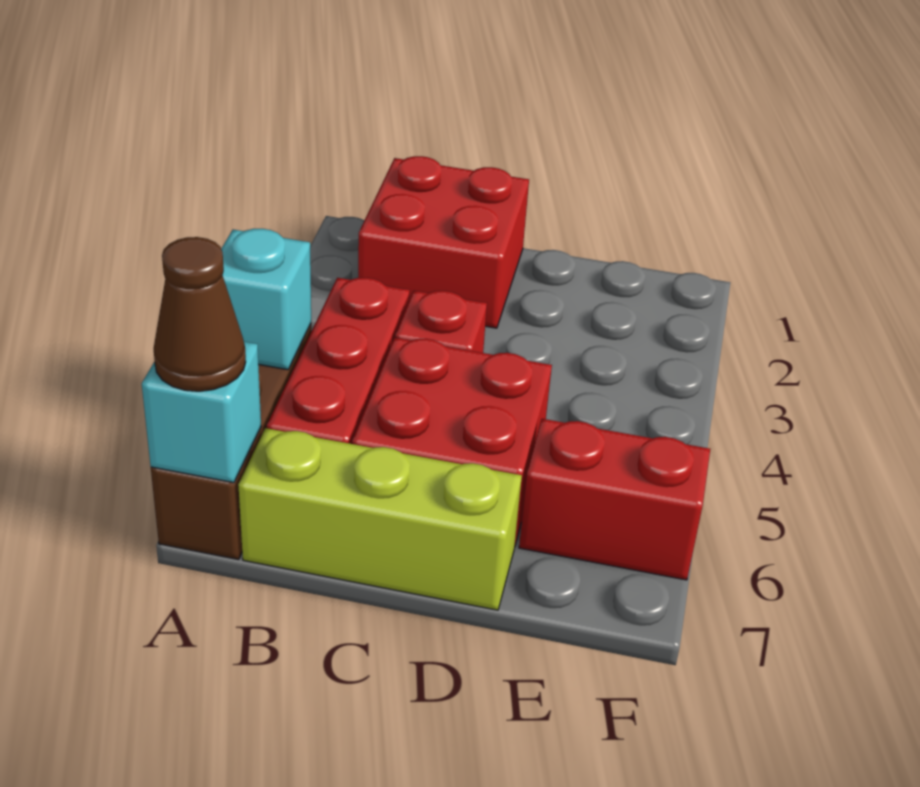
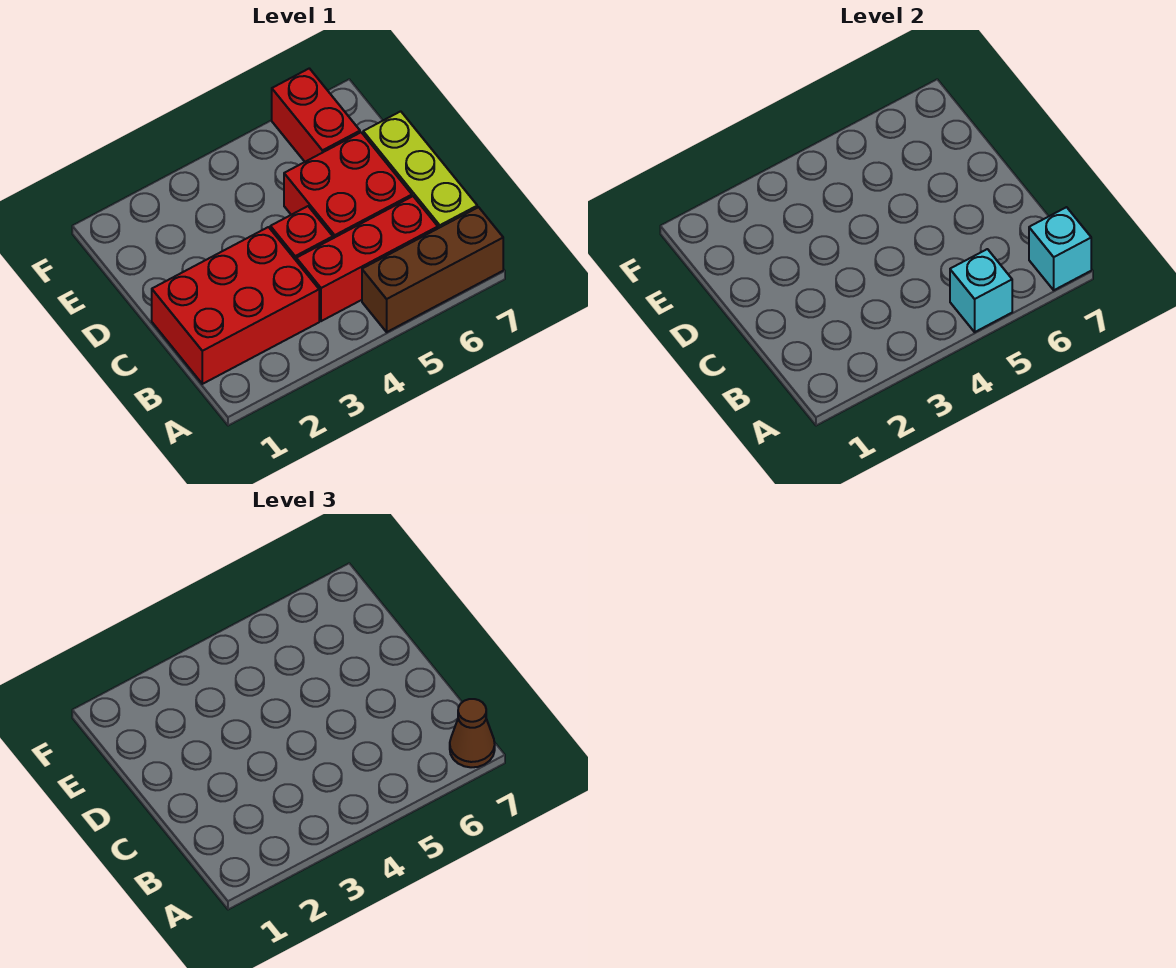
red 2x2 brick [358,156,529,328] -> red 2x3 brick [152,227,319,384]

